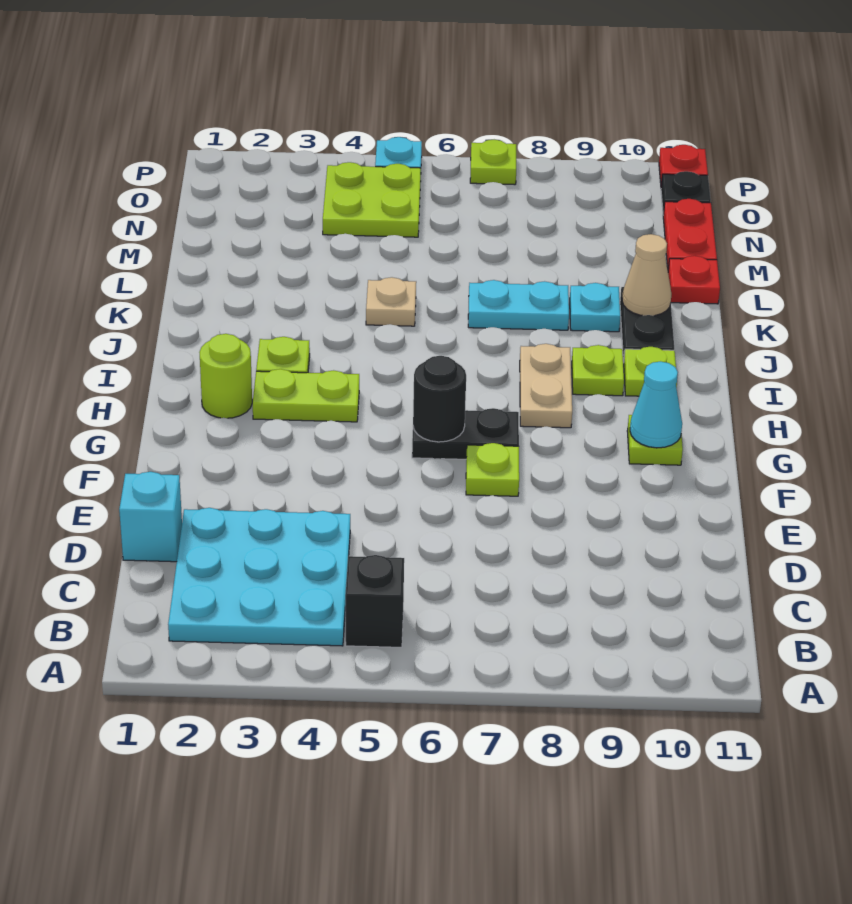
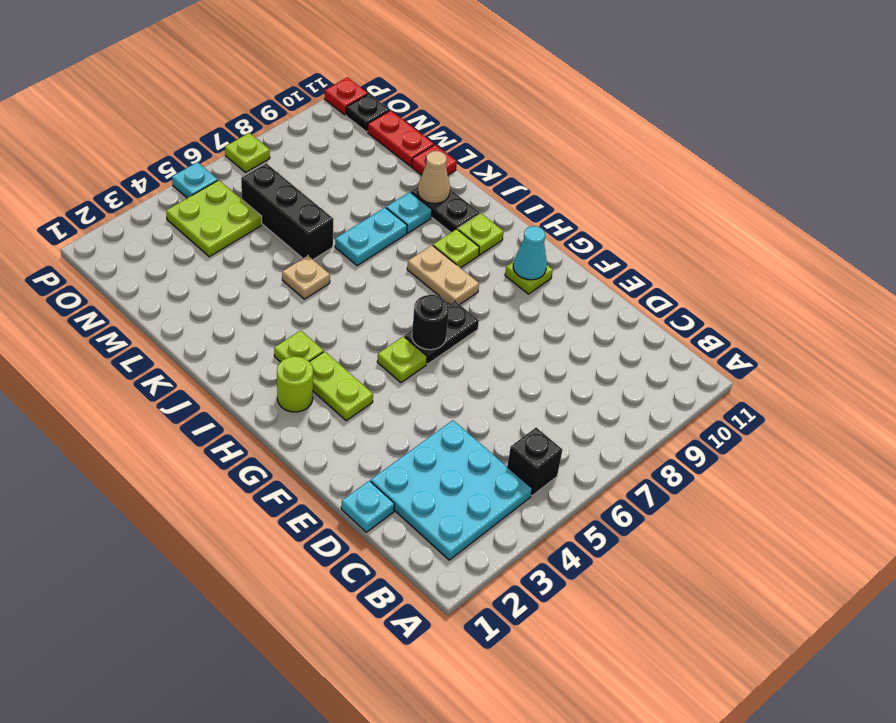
cyan 1x1 brick [119,472,182,562] -> cyan 1x1 plate [341,481,394,532]
lime 1x1 plate [466,443,519,496] -> lime 1x1 plate moved to [377,336,427,383]
lime 1x2 plate [253,369,359,422] -> lime 1x2 plate turned to [309,351,373,421]
none -> black 1x3 brick [241,163,334,259]

